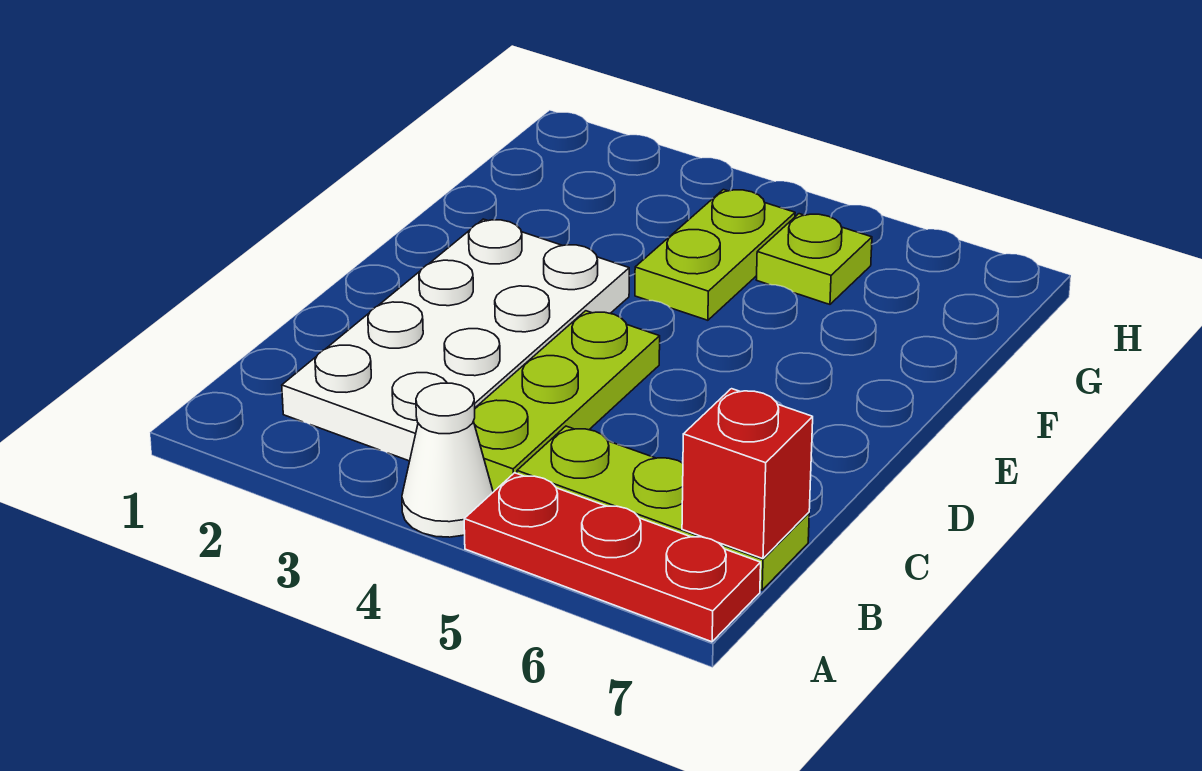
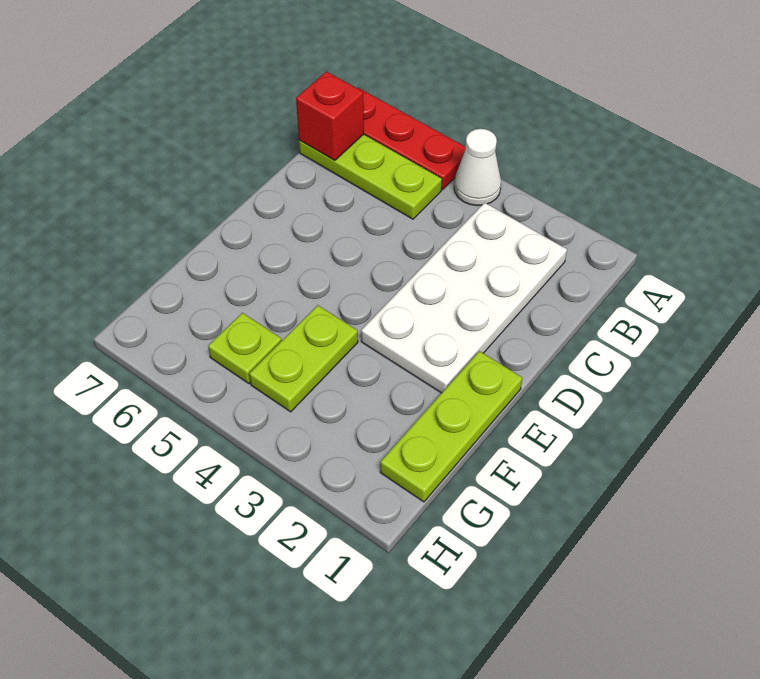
lime 1x3 plate [473,311,660,492] -> lime 1x3 plate moved to [380,351,522,502]

